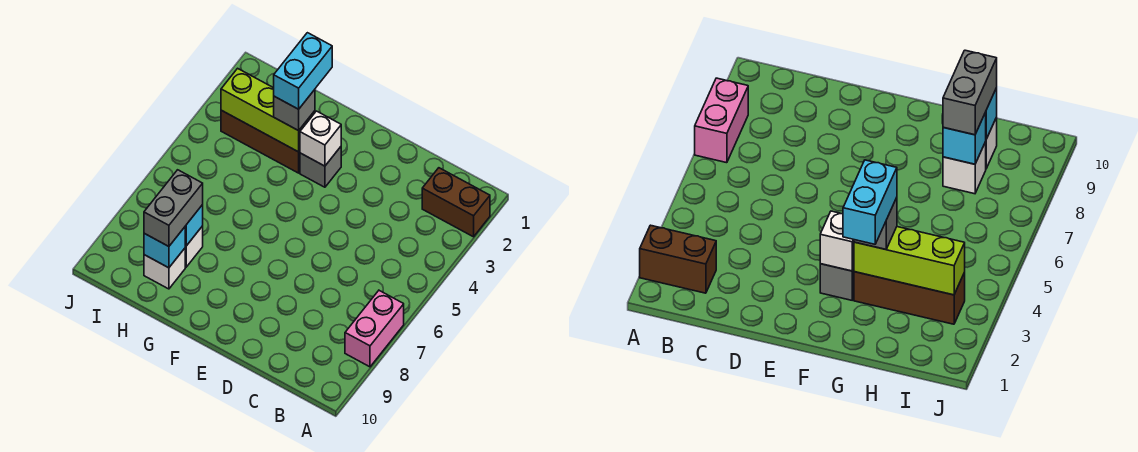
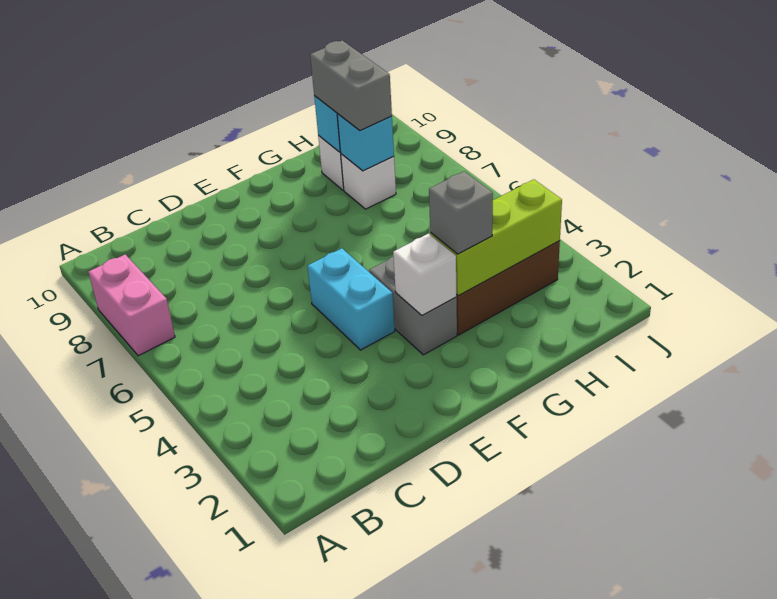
brown 1x2 brick [422,168,490,237] -> none
grey 1x1 brick [300,147,341,187] -> grey 1x2 brick [369,257,457,355]
cyan 1x2 brick [274,33,332,109] -> cyan 1x2 brick moved to [308,248,395,350]

